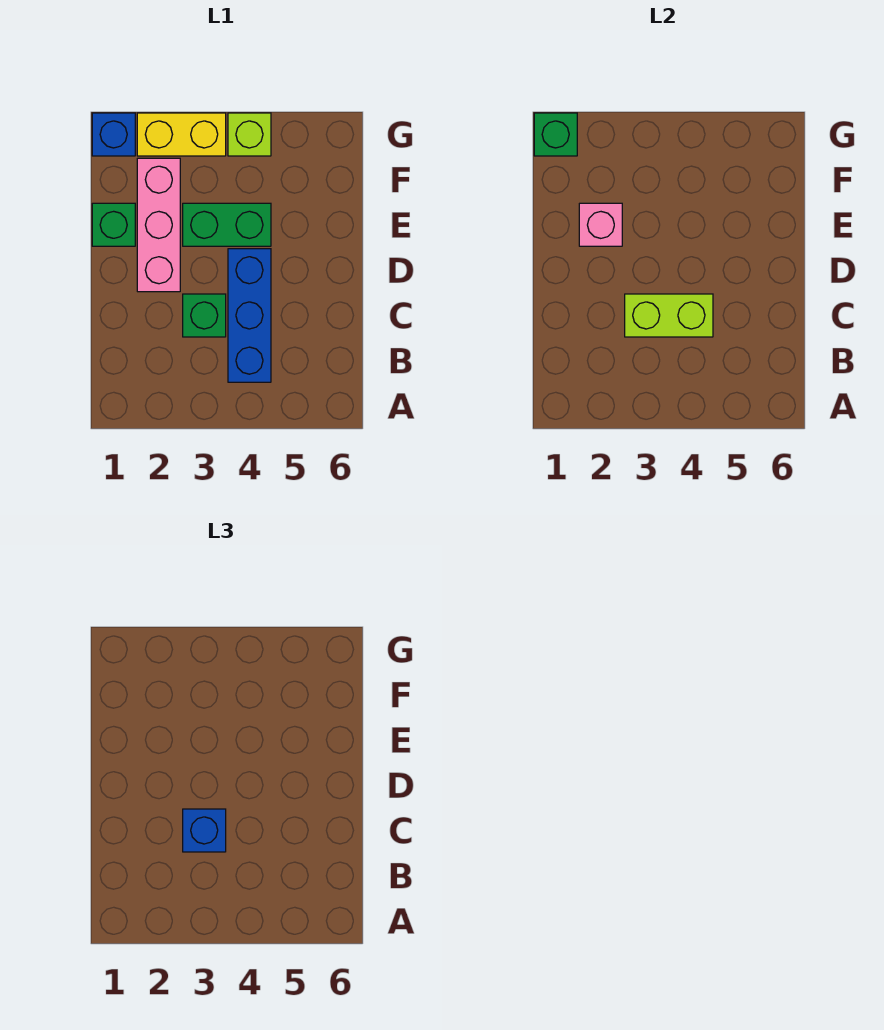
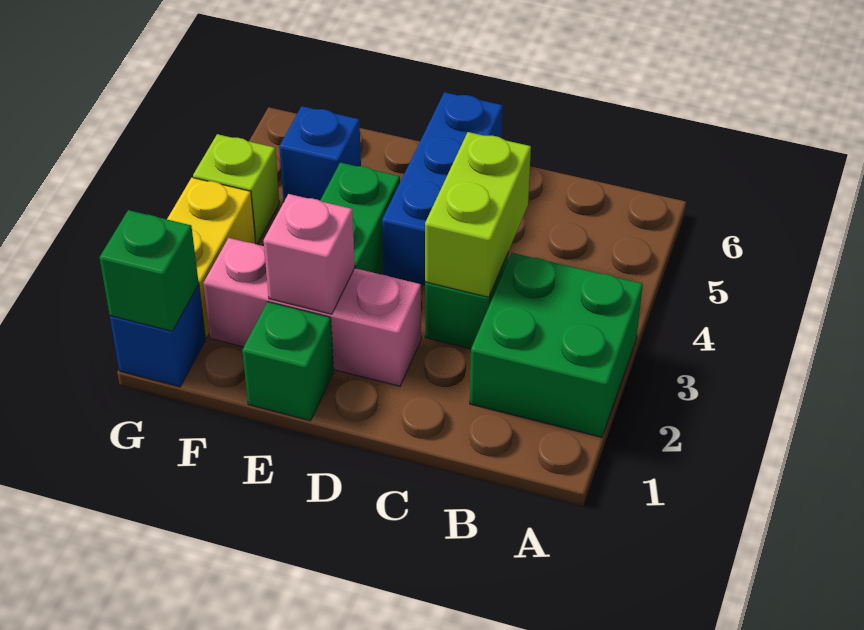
none -> green 2x2 brick [470,253,643,437]
blue 1x3 brick [228,249,271,382] -> blue 1x3 brick turned to [382,92,503,285]
blue 1x1 brick [183,809,226,852] -> blue 1x1 brick moved to [279,106,361,202]

